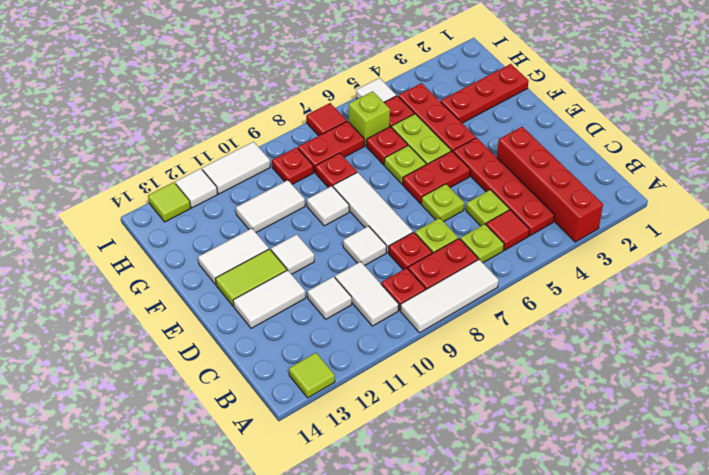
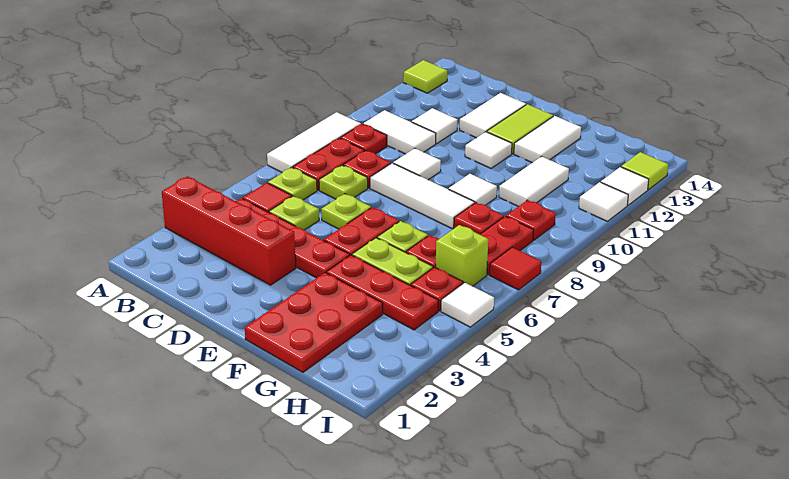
red 1x3 plate [441,64,528,123] -> red 2x3 plate [245,273,383,372]
white 1x2 tile [202,142,270,194] -> white 1x1 tile [579,182,628,221]

